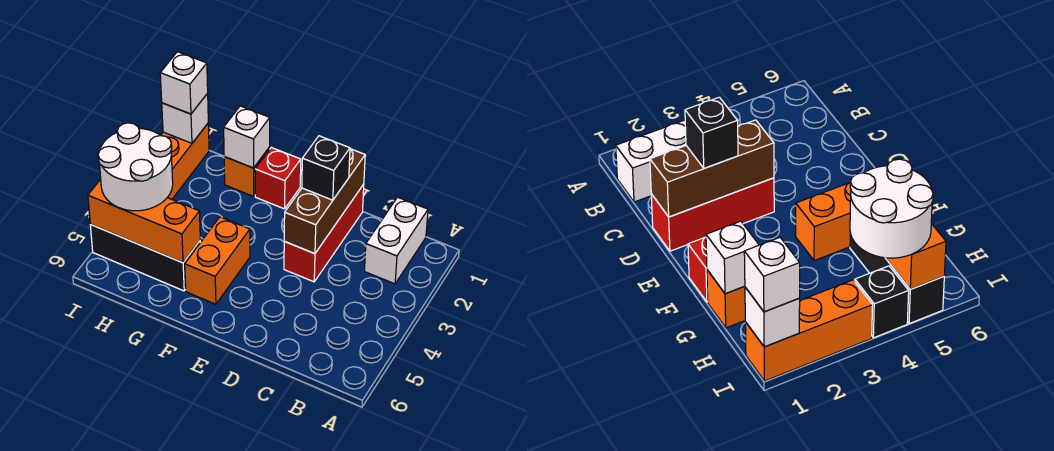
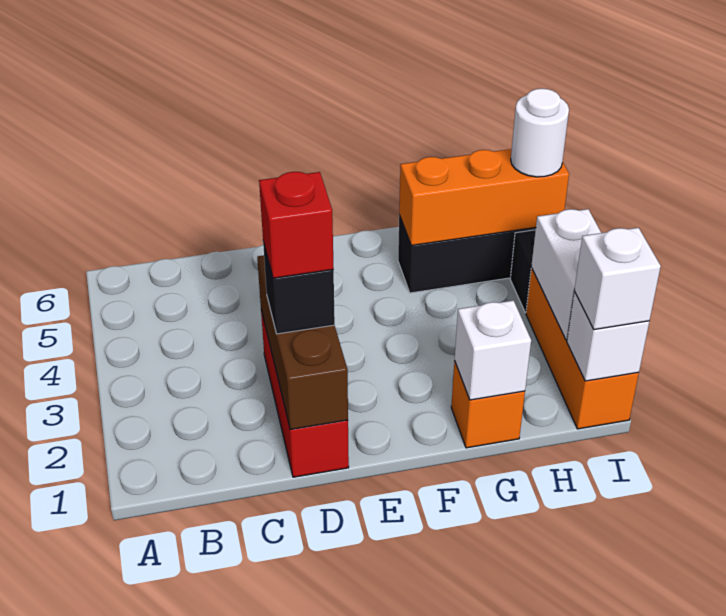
white 1x2 brick [364,197,428,284] -> white 1x2 brick moved to [531,209,601,340]
red 1x1 brick [255,148,301,209] -> red 1x1 brick moved to [259,172,334,278]
orange 1x2 brick [185,217,250,304] -> none
white 2x2 round brick [98,123,173,211] -> white 1x1 round brick [511,89,569,177]

